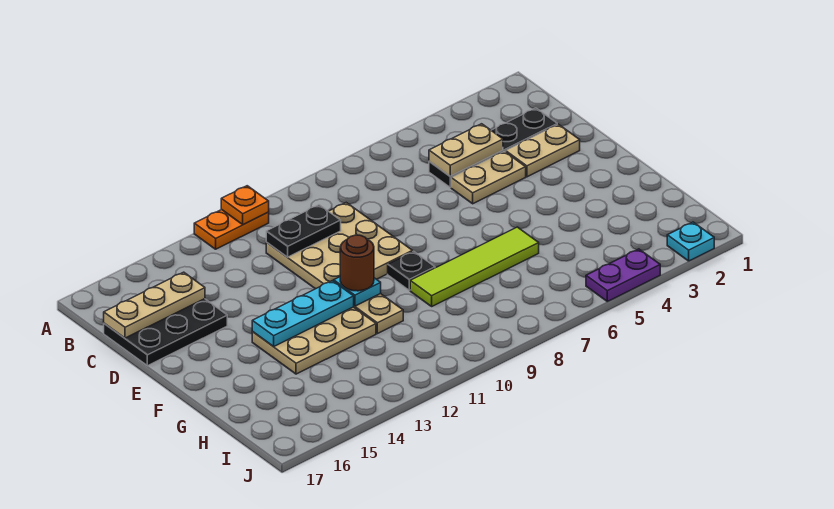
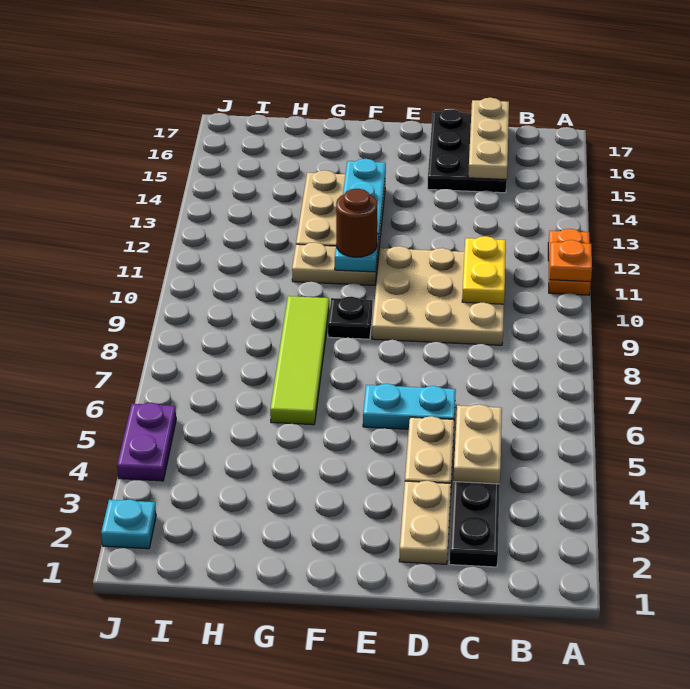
black 1x2 plate [266,205,341,257] -> yellow 1x2 plate [462,236,506,304]
none -> cyan 1x2 plate [363,384,456,429]

